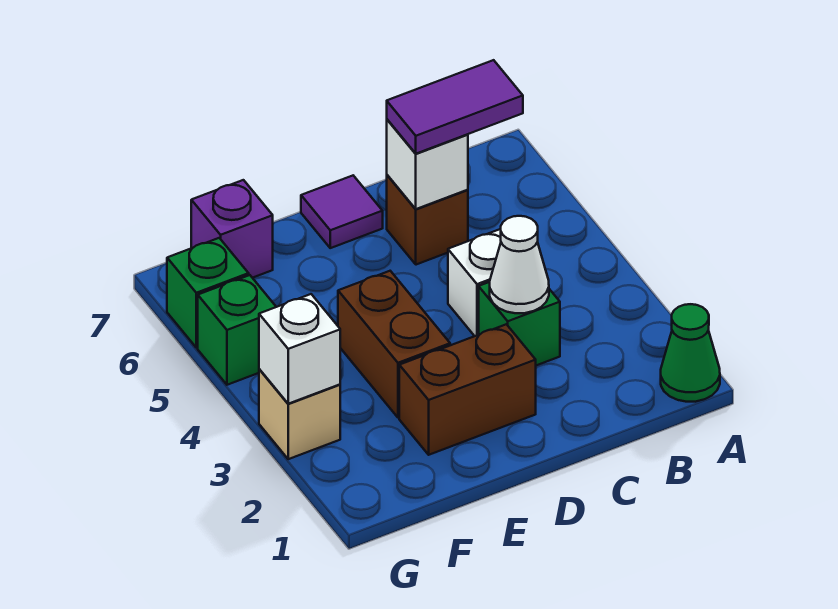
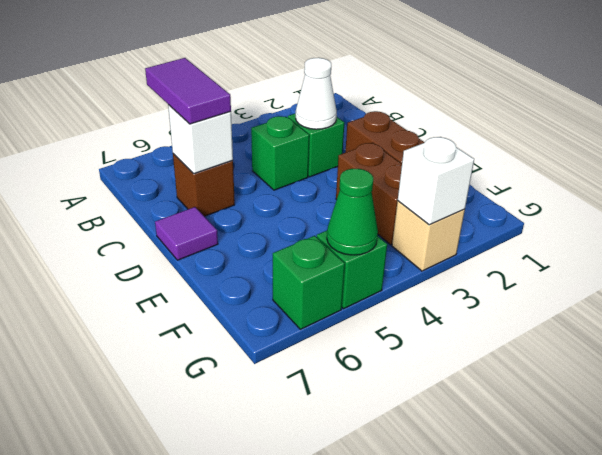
green 1x1 cone [661,304,720,402] -> green 1x1 cone moved to [327,169,378,255]
white 1x1 brick [448,229,501,336] -> green 1x1 brick [251,116,309,190]
brown 1x2 brick [338,271,450,418] -> brown 1x2 brick turned to [336,143,402,245]
purple 1x1 brick [191,180,273,278] -> none

